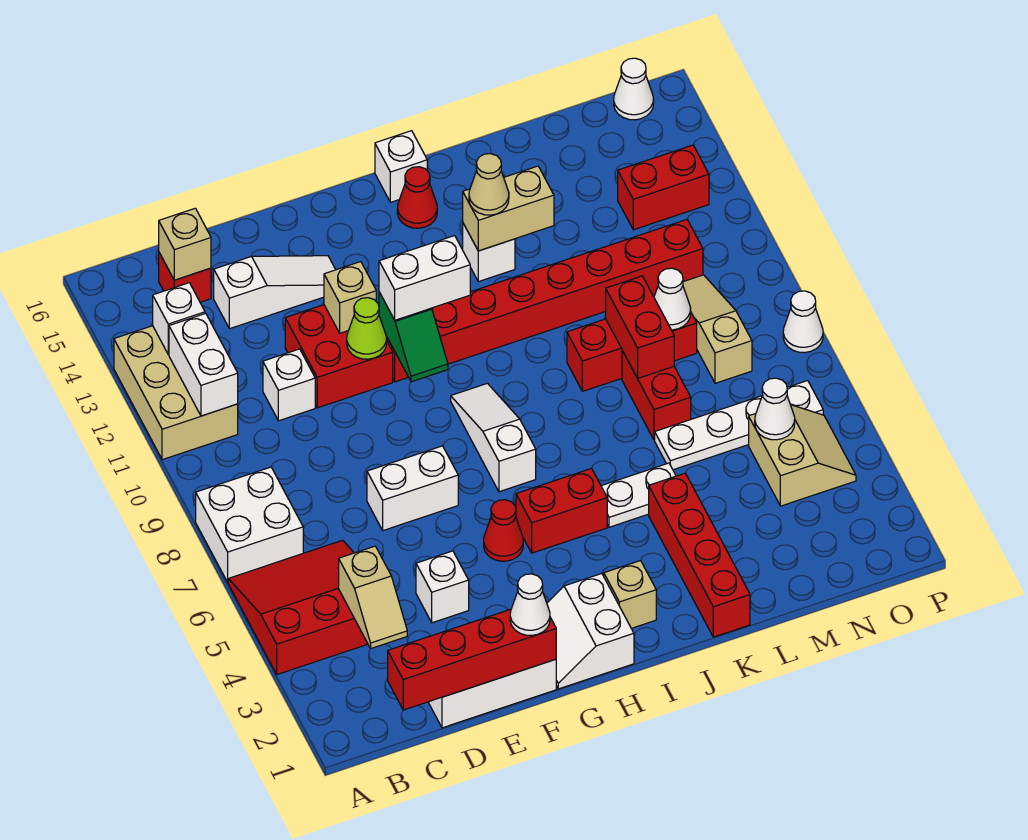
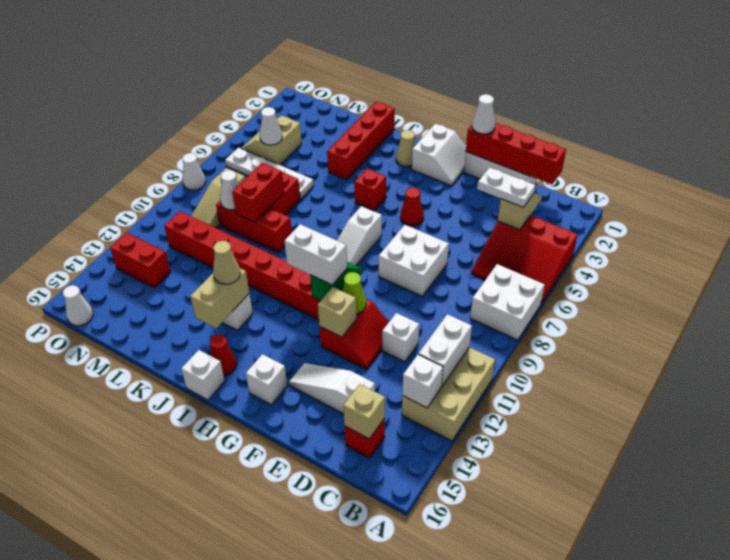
white 1x1 brick [416,551,469,623] -> white 1x1 brick moved to [246,354,287,405]
white 1x2 brick [367,446,458,531] -> white 2x2 brick [379,225,449,296]
red 2x2 brick [285,305,393,408] -> red 2x2 slope [319,299,389,369]
red 1x2 brick [516,468,607,553] -> red 1x1 brick [354,169,386,211]
tan 1x1 brick [604,561,656,628] -> tan 1x1 cone [396,130,415,167]
white 1x2 plate [601,463,676,527] -> white 1x2 plate moved to [477,167,535,207]
tan 1x2 brick [463,166,554,251] -> tan 1x2 brick turned to [190,268,249,328]

